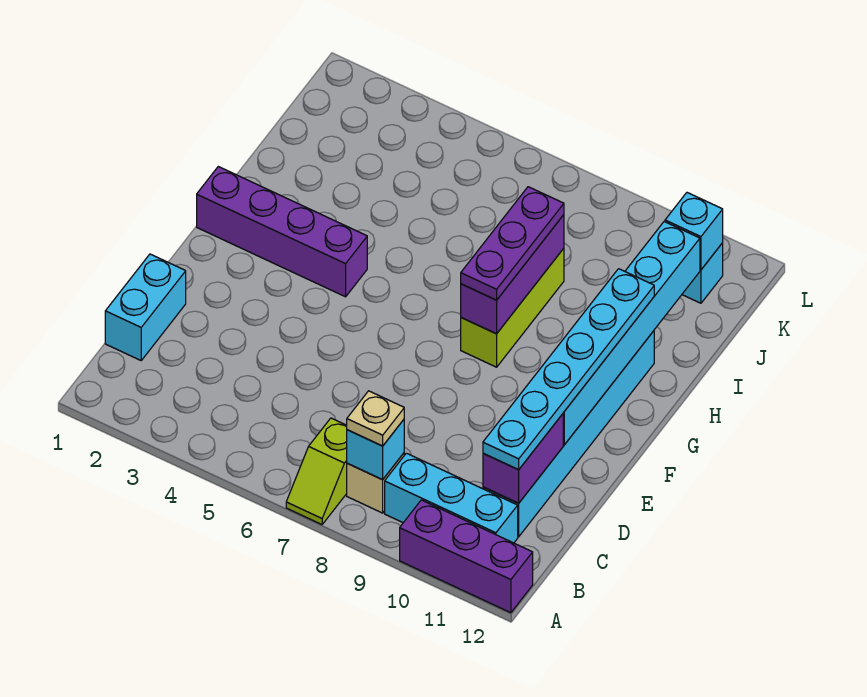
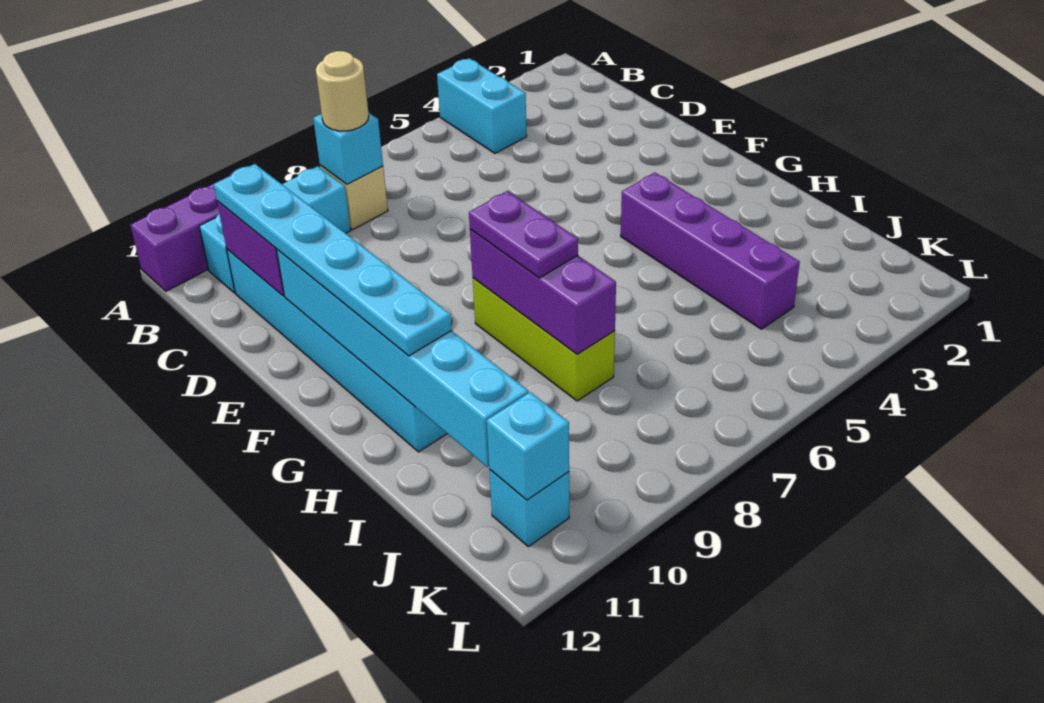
lime 1x2 slope [286,418,347,525] -> none
tan 1x1 plate [347,391,404,446] -> tan 1x1 round brick [316,51,369,131]
cyan 1x2 brick [105,254,186,360] -> cyan 1x2 brick moved to [437,58,527,153]
purple 1x4 brick [197,167,367,297] -> purple 1x4 brick turned to [621,172,800,329]
purple 1x3 plate [461,187,564,300] -> purple 1x2 plate [469,191,578,278]

